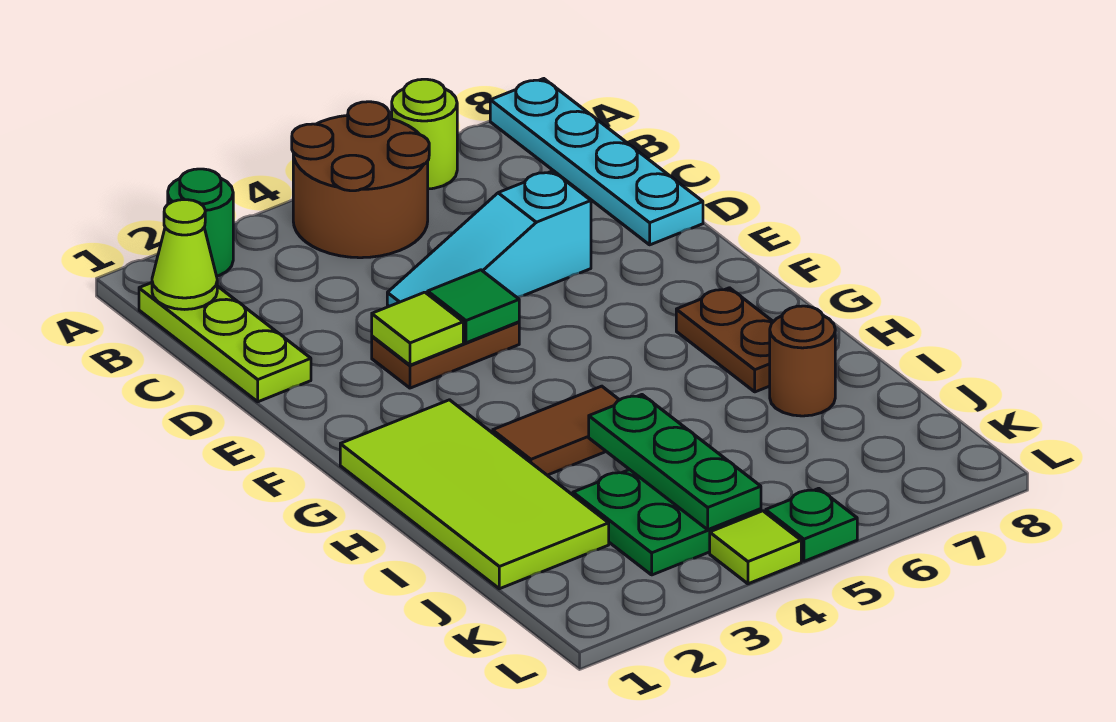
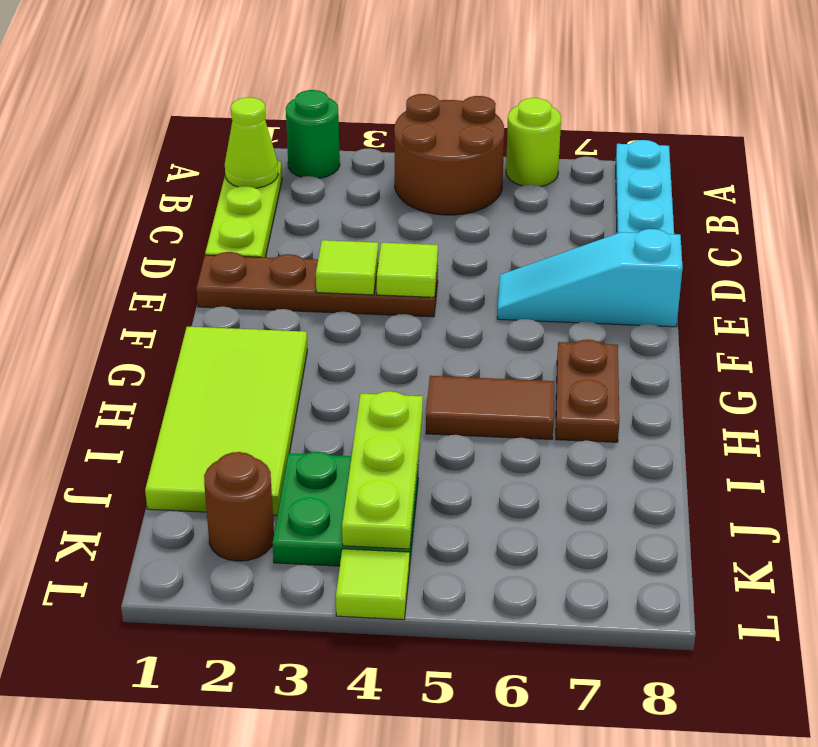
cyan 1x3 slope [387,171,591,306] -> cyan 1x3 slope moved to [497,229,683,327]
brown 1x2 plate [372,322,519,388] -> brown 1x4 plate [196,252,438,317]
green 1x1 tile [428,270,519,343] -> lime 1x1 tile [377,243,438,297]
brown 1x2 tile [493,386,619,475] -> brown 1x2 tile moved to [426,376,554,439]
green 1x3 plate [589,395,761,530] -> lime 1x3 plate [342,391,423,549]
brown 1x1 round brick [770,306,835,416] -> brown 1x1 round brick moved to [204,452,274,561]
green 1x1 plate [766,488,857,561] -> none

